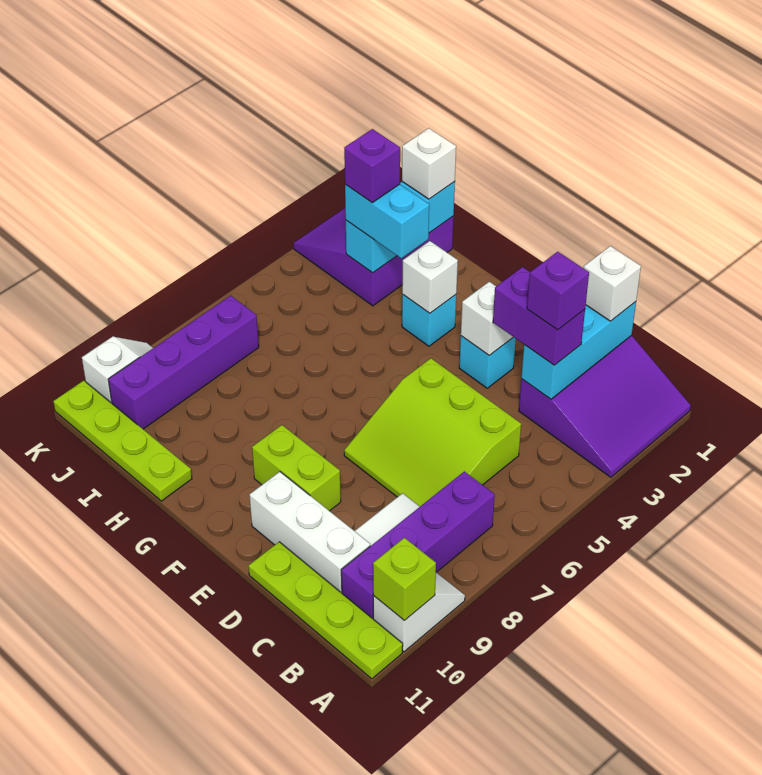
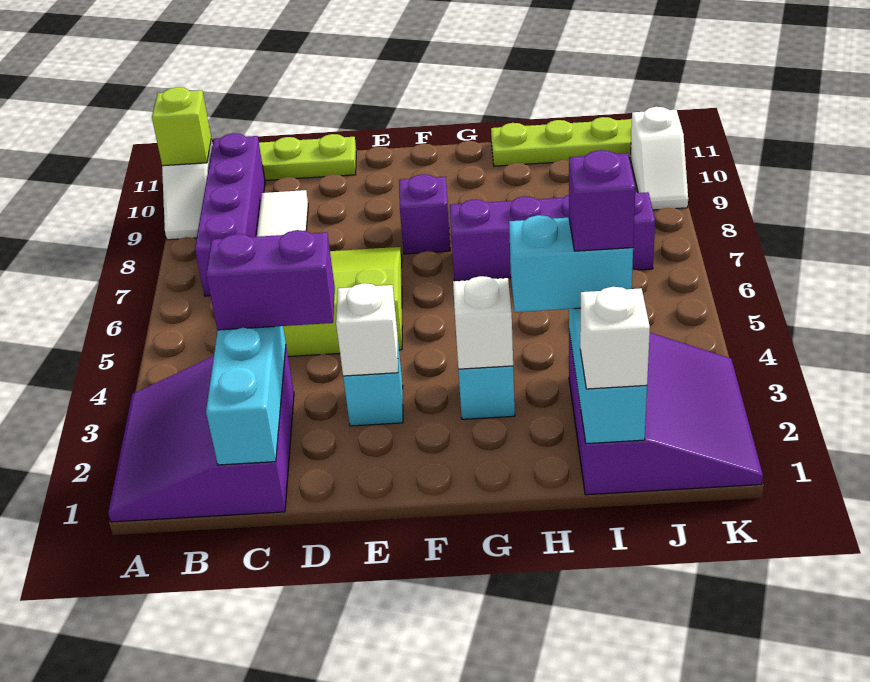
white 1x1 brick [584,246,641,321] -> none
purple 1x1 brick [527,252,589,330] -> purple 1x1 brick moved to [399,174,450,254]
white 1x3 brick [249,472,370,593] -> none
lime 1x2 brick [252,425,341,511] -> none
purple 1x4 brick [108,296,259,429] -> purple 1x4 brick turned to [450,192,655,281]

